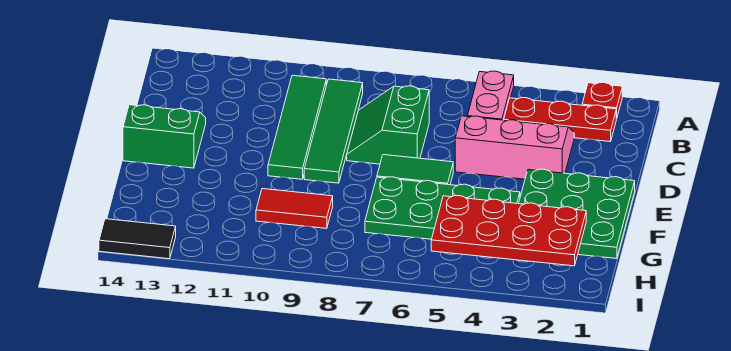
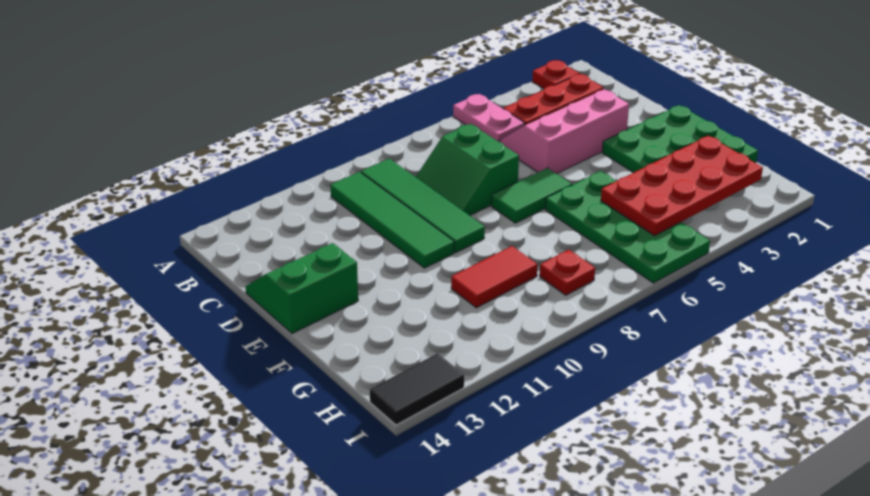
green 2x4 plate [365,177,520,239] -> green 2x4 plate turned to [545,171,710,283]
none -> red 1x1 plate [540,250,595,295]

